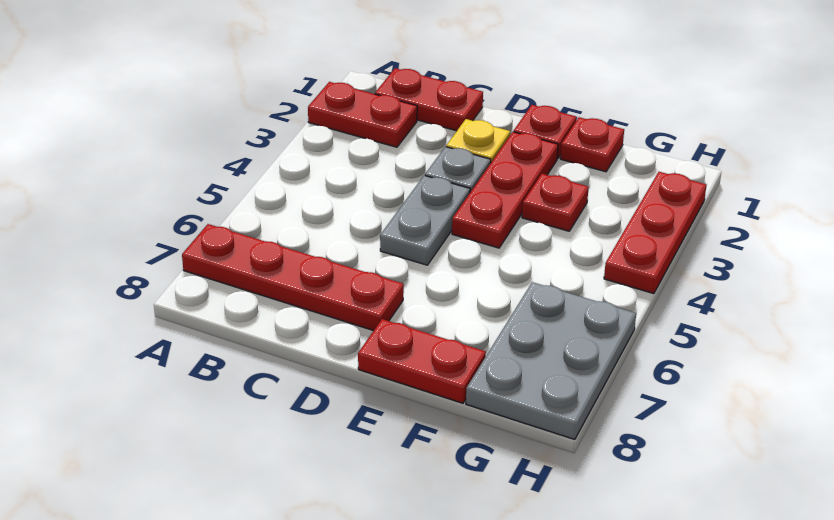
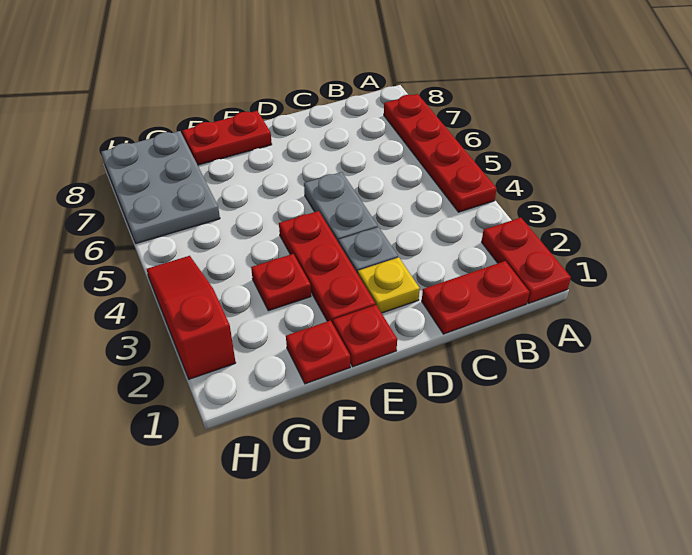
red 1x2 plate [308,82,417,147] -> red 1x2 plate turned to [482,218,571,303]
red 1x4 plate [182,224,404,331] -> red 1x4 plate turned to [384,94,497,212]
red 1x3 plate [604,172,707,294] -> red 1x3 slope [147,256,236,379]

